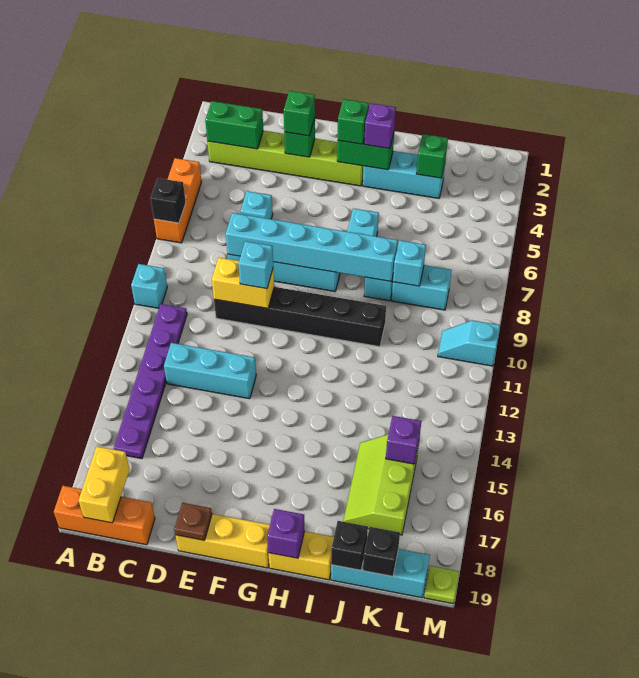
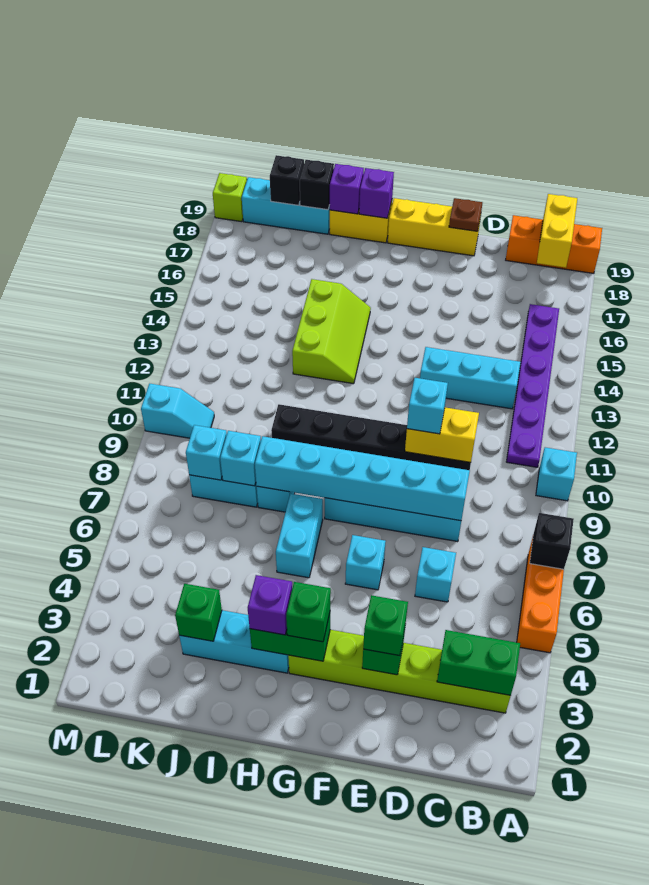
none -> cyan 1x1 brick [345,535,386,590]
lime 2x3 slope [343,435,419,535] -> lime 2x3 slope moved to [292,279,371,384]
none -> cyan 1x1 brick [186,425,227,480]
purple 1x1 brick [386,416,421,464] -> purple 1x1 brick moved to [330,164,364,214]
lime 1x1 plate [424,566,459,604] -> lime 1x1 brick [213,173,247,222]

